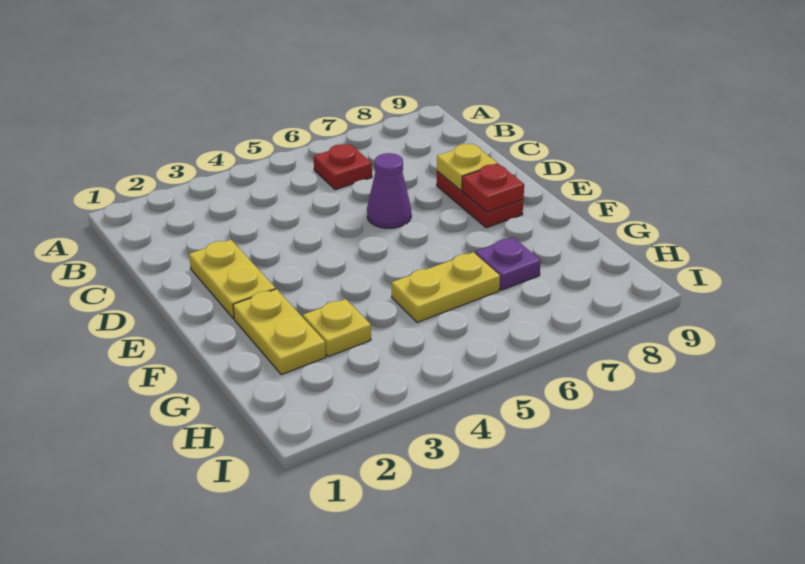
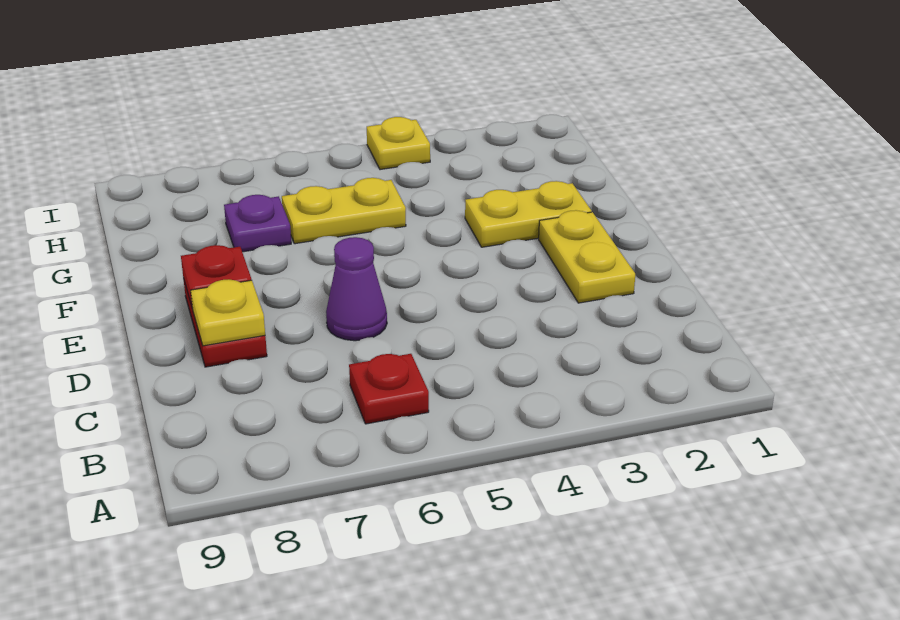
yellow 1x2 plate [233,289,326,375] -> yellow 1x2 plate turned to [465,181,592,247]
yellow 1x1 plate [303,299,371,357] -> yellow 1x1 plate moved to [367,117,430,170]

